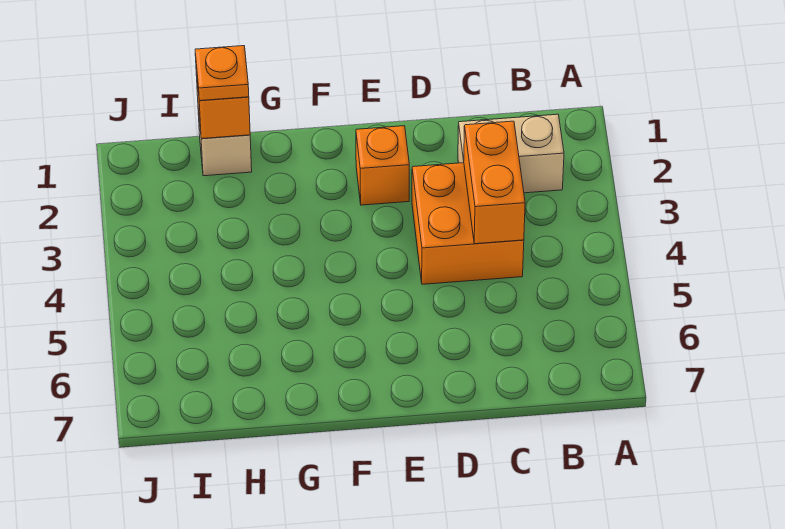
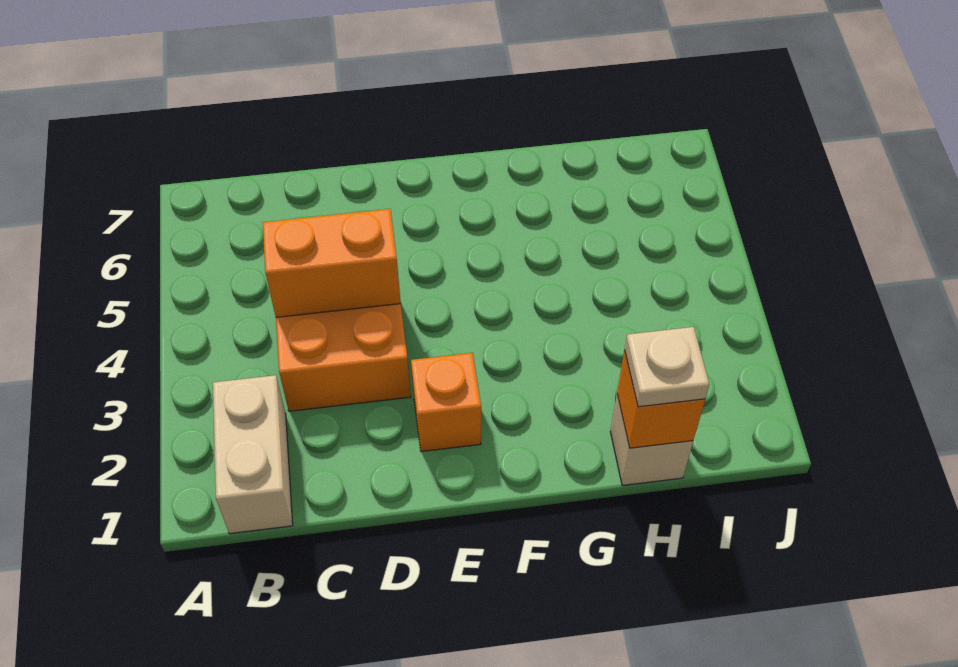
tan 1x2 brick [458,114,564,193] -> tan 1x2 brick turned to [213,375,293,534]
orange 1x2 brick [464,121,525,244] -> orange 1x2 brick turned to [263,209,401,317]
orange 1x1 plate [195,46,249,101] -> tan 1x1 plate [625,327,709,407]

